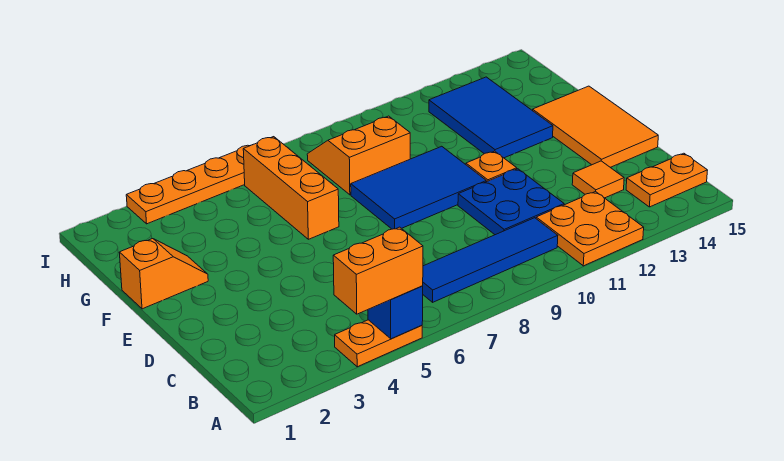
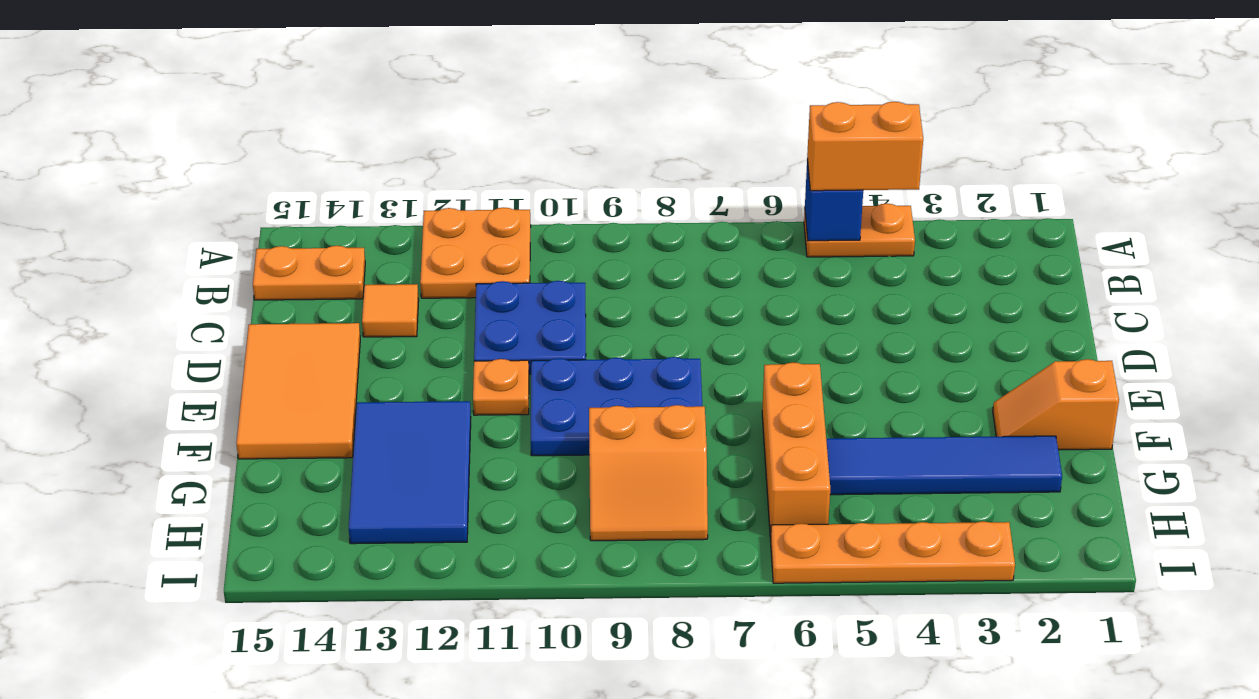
blue 1x4 tile [423,218,558,302] -> blue 1x4 tile moved to [826,436,1062,495]
blue 2x3 tile [351,146,486,229] -> blue 2x3 plate [531,357,702,456]

